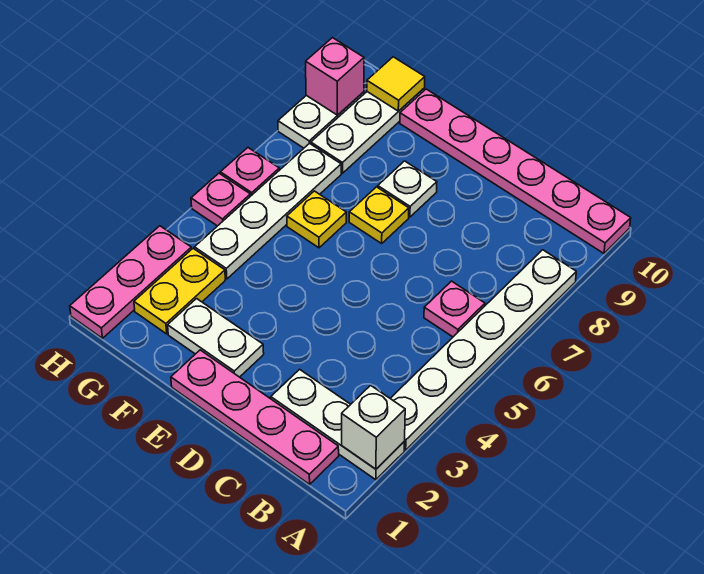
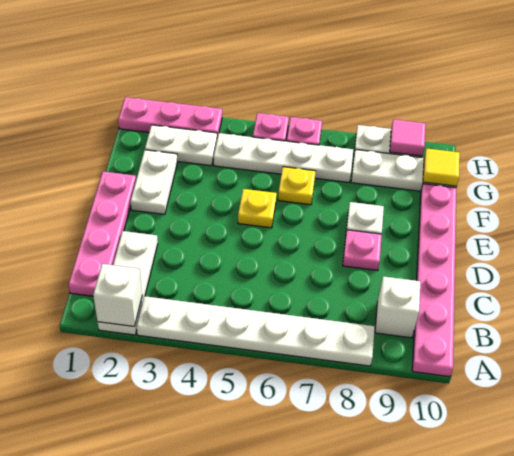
pink 1x1 plate [424,281,485,337] -> pink 1x1 plate moved to [343,230,382,271]
none -> white 1x1 brick [375,276,421,338]
yellow 1x1 plate [349,187,409,243] -> yellow 1x1 plate moved to [238,189,277,228]
yellow 1x2 plate [134,248,225,334] -> white 1x2 plate [145,125,217,166]
pink 1x1 brick [306,38,364,115] -> pink 1x1 tile [390,119,426,156]

